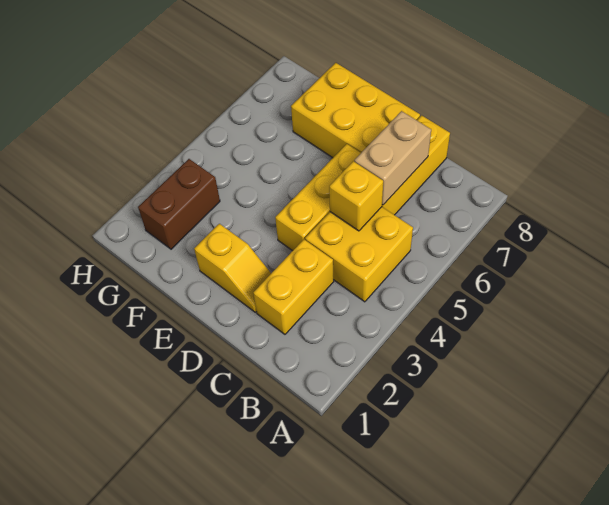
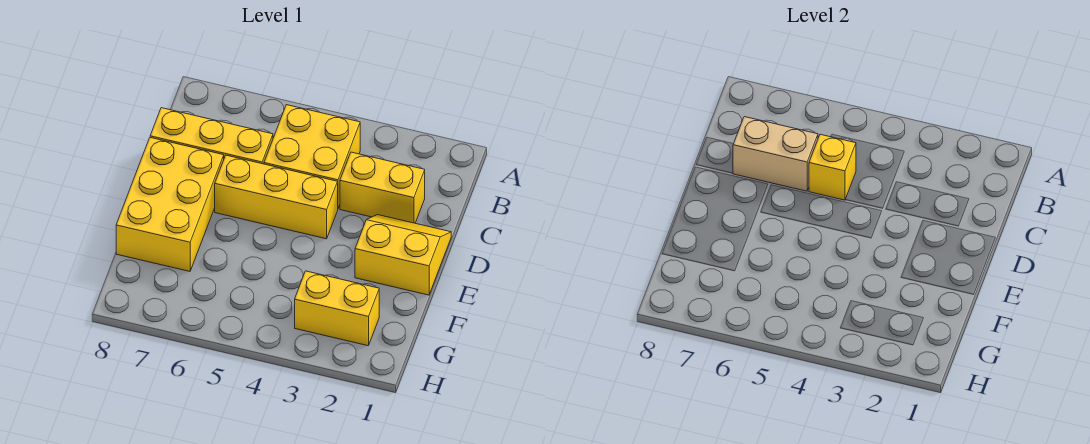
yellow 1x2 slope [194,224,271,312] -> yellow 2x2 slope [355,215,451,295]
brown 1x2 brick [138,159,220,249] -> yellow 1x2 brick [295,271,379,346]

